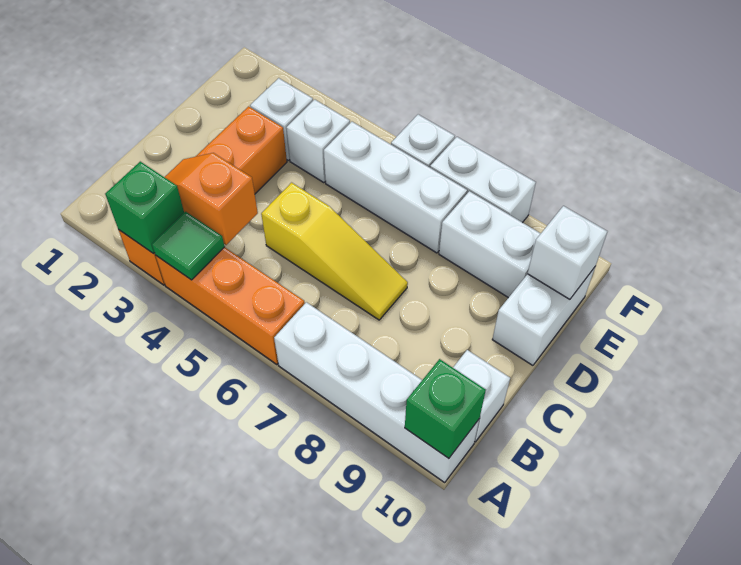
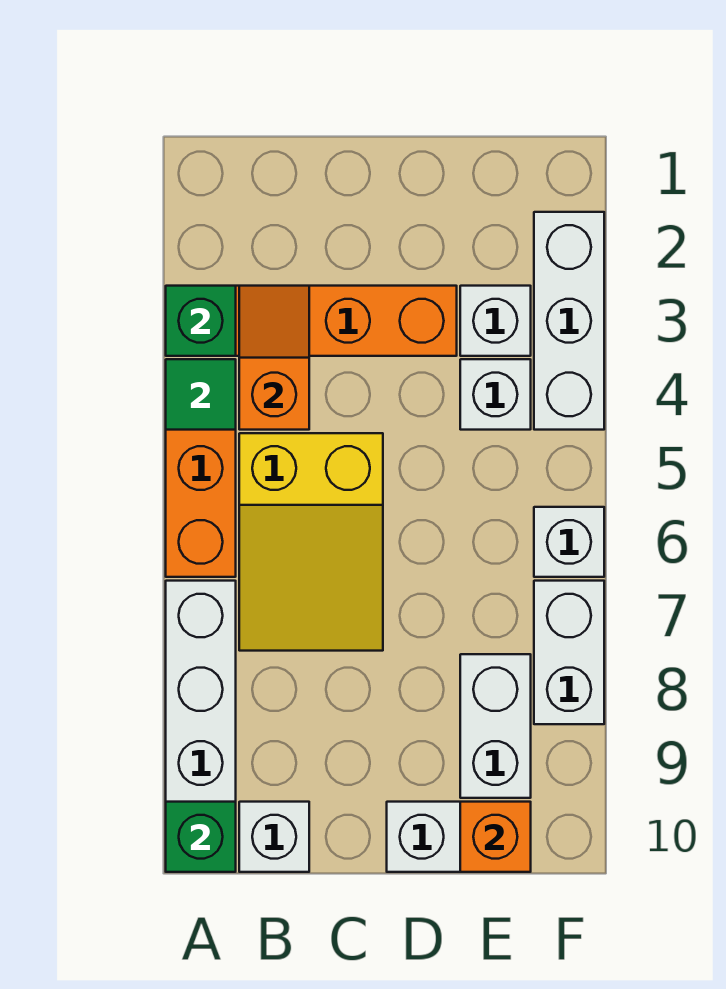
yellow 1x3 slope [261,183,408,320] -> yellow 2x3 slope [239,433,383,651]
white 1x3 brick [324,122,467,253] -> white 1x3 brick moved to [534,212,604,430]
white 1x1 brick [528,206,608,299] -> orange 1x1 brick [460,802,531,872]

